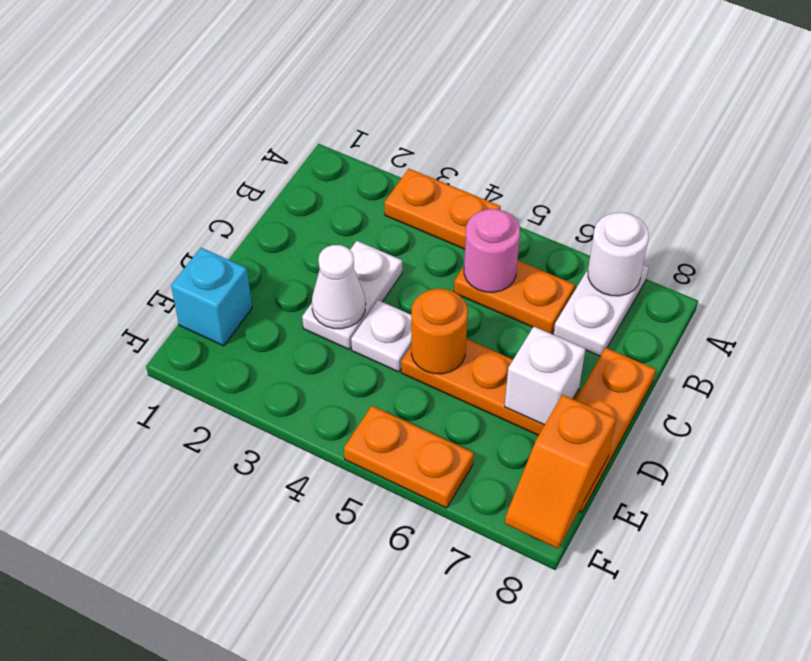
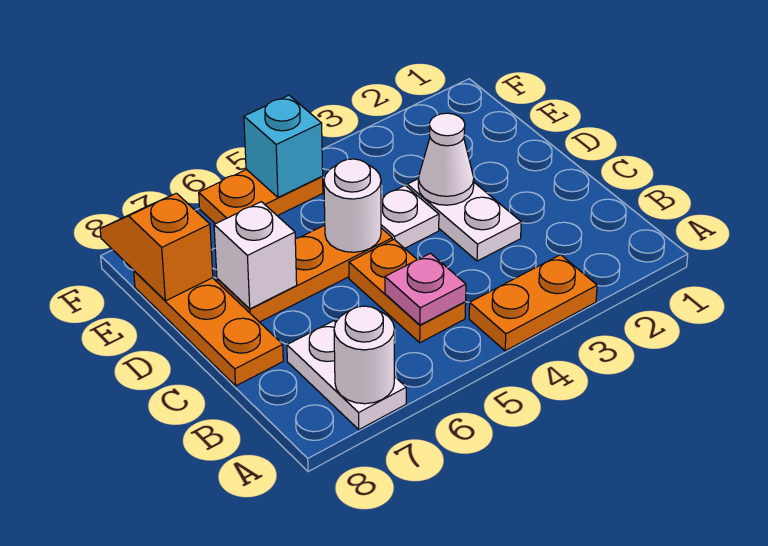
orange 1x2 plate [454,261,575,334] -> orange 1x2 plate turned to [349,240,466,343]
pink 1x1 round brick [464,209,520,292] -> pink 1x1 plate [385,253,466,325]
orange 1x1 round brick [411,289,468,374] -> white 1x1 round brick [324,159,381,252]
cyan 1x1 brick [171,248,252,346] -> cyan 1x1 brick moved to [244,95,323,197]

